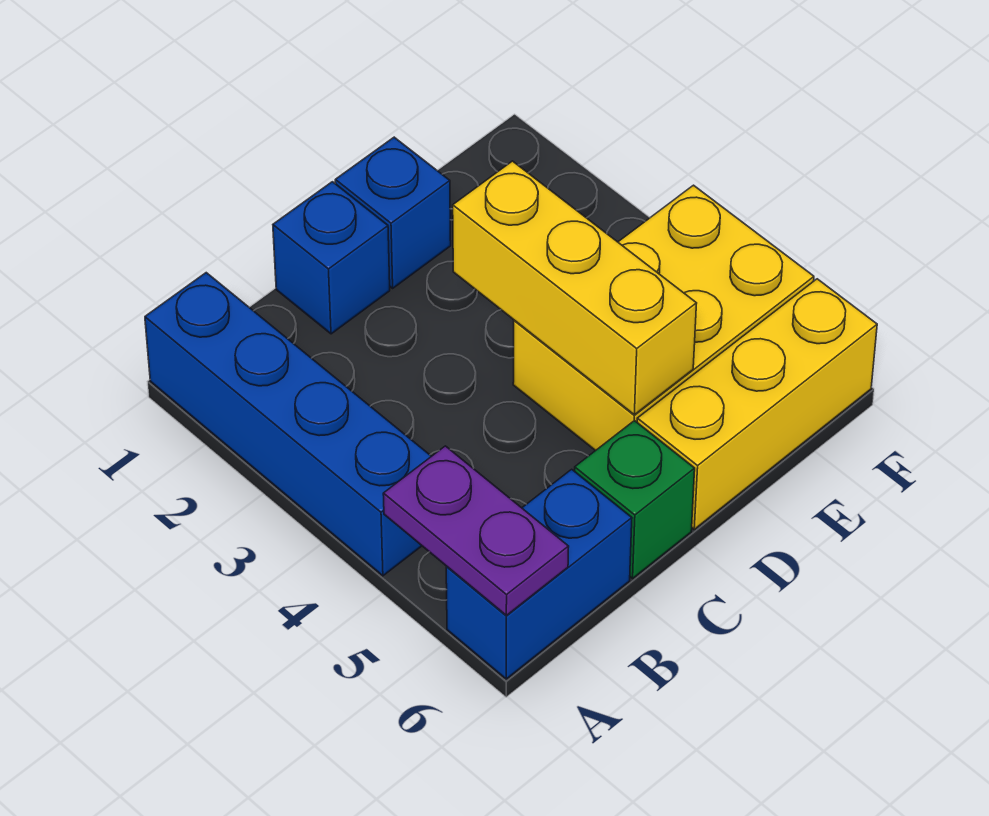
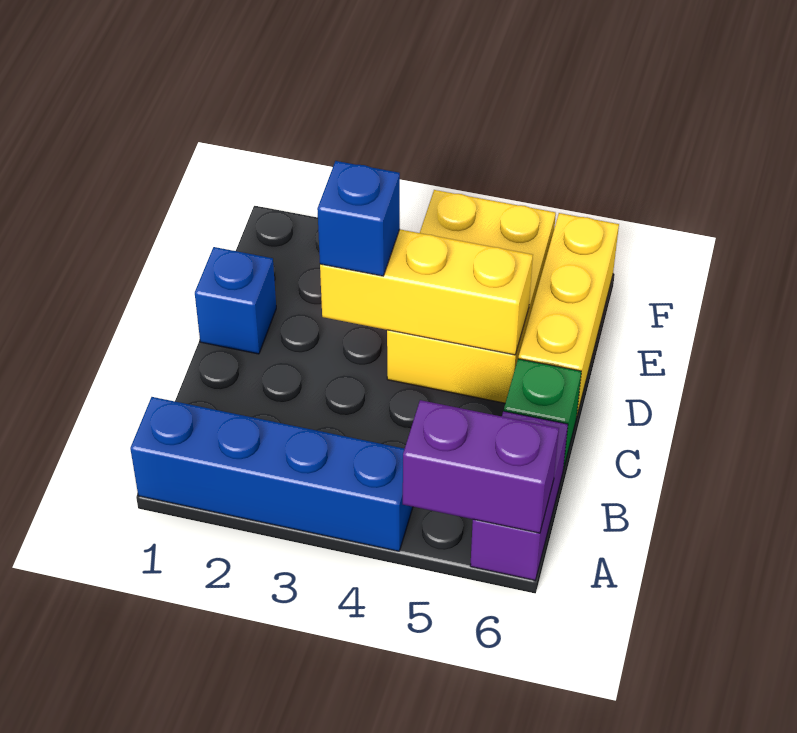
purple 1x2 plate [383,446,569,615] -> purple 1x2 brick [403,400,559,533]
blue 1x2 brick [446,469,632,679] -> purple 1x2 brick [470,411,568,580]
blue 1x1 brick [273,182,390,334] -> blue 1x1 brick moved to [317,161,400,276]

